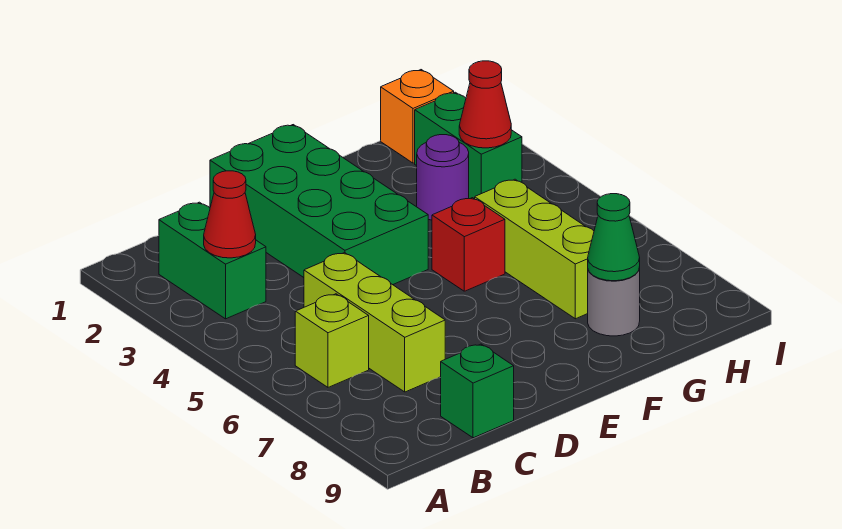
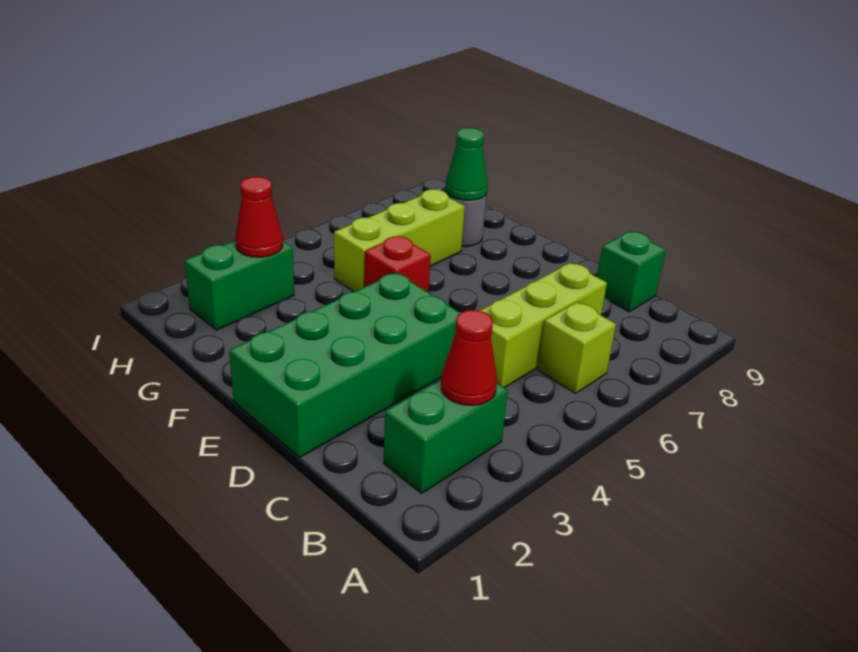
purple 1x1 round brick [417,135,469,220] -> none
orange 1x1 brick [381,70,454,163] -> none

